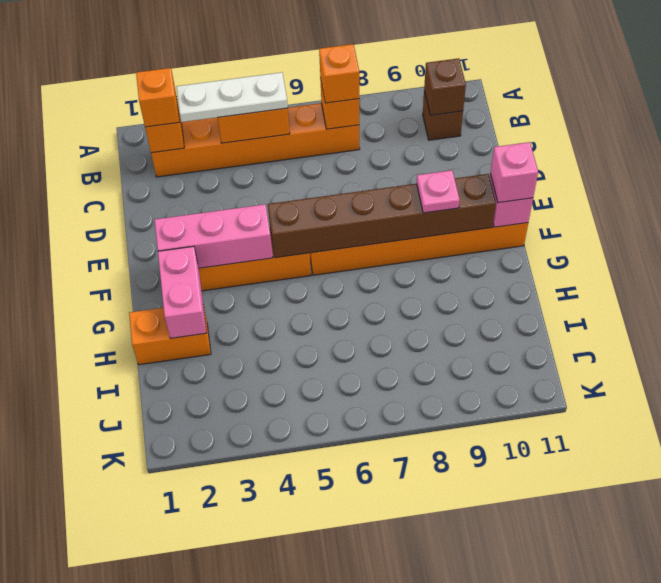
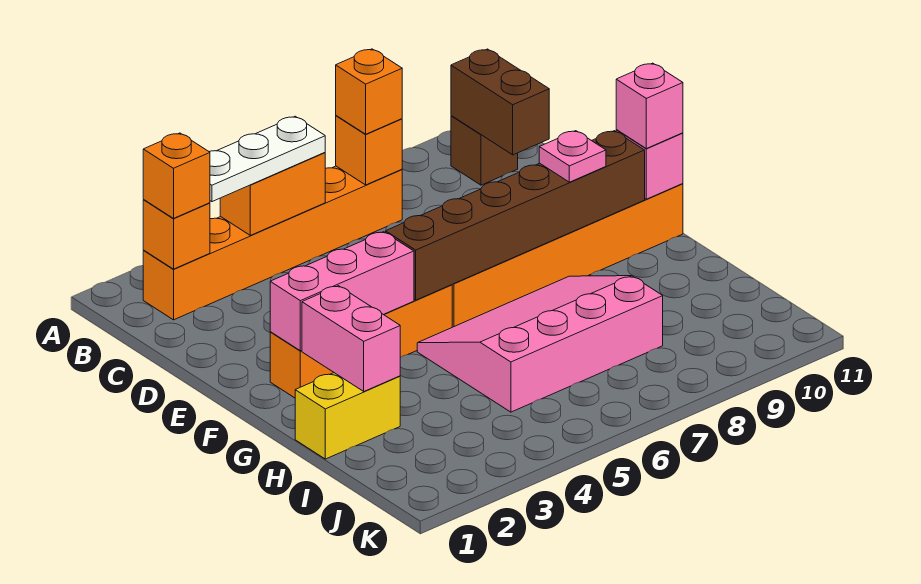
brown 1x1 brick [424,58,466,115] -> brown 1x2 brick [451,49,549,155]
none -> pink 3x4 slope [417,276,663,412]
orange 1x2 brick [129,305,211,365] -> yellow 1x2 brick [295,373,400,459]

